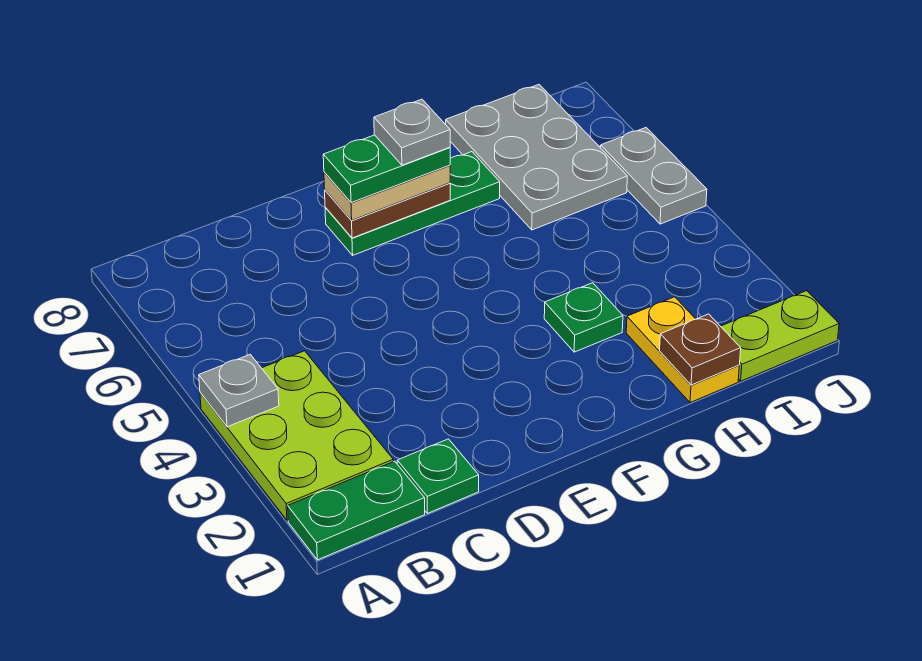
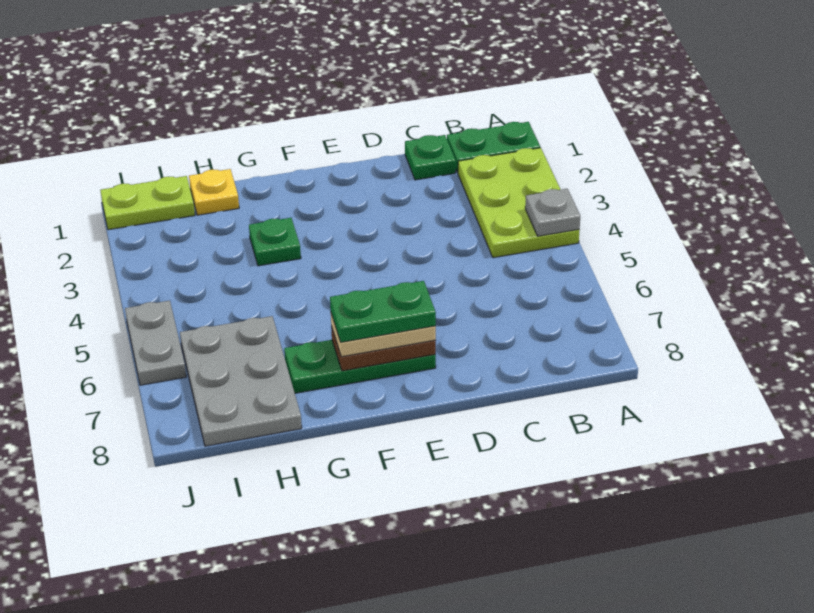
grey 1x1 plate [374,99,450,165] -> none
yellow 1x2 plate [626,297,739,403] -> yellow 1x1 plate [189,169,239,215]
brown 1x1 plate [660,314,741,385] -> none

